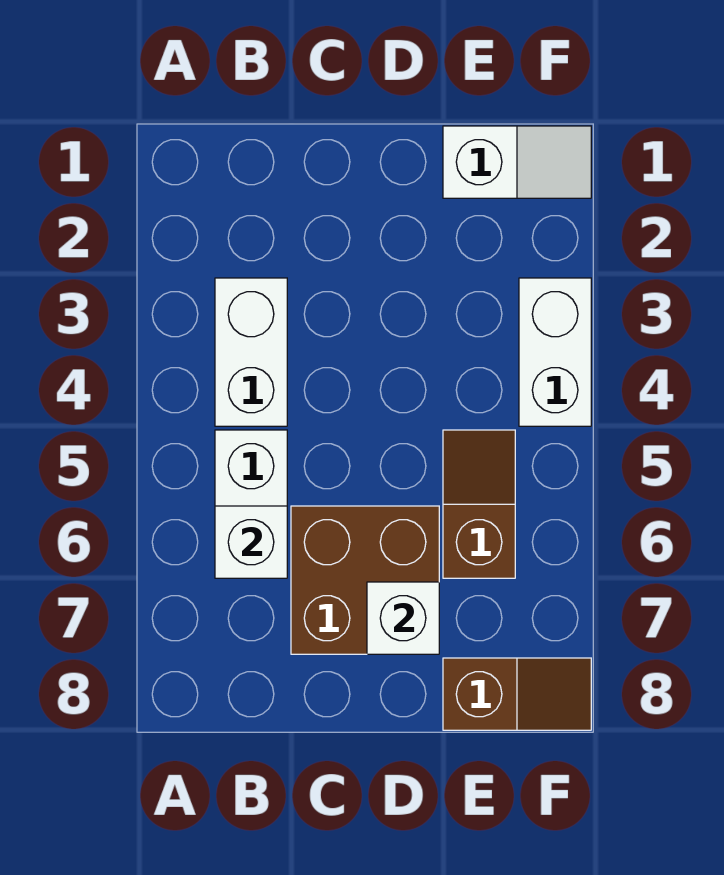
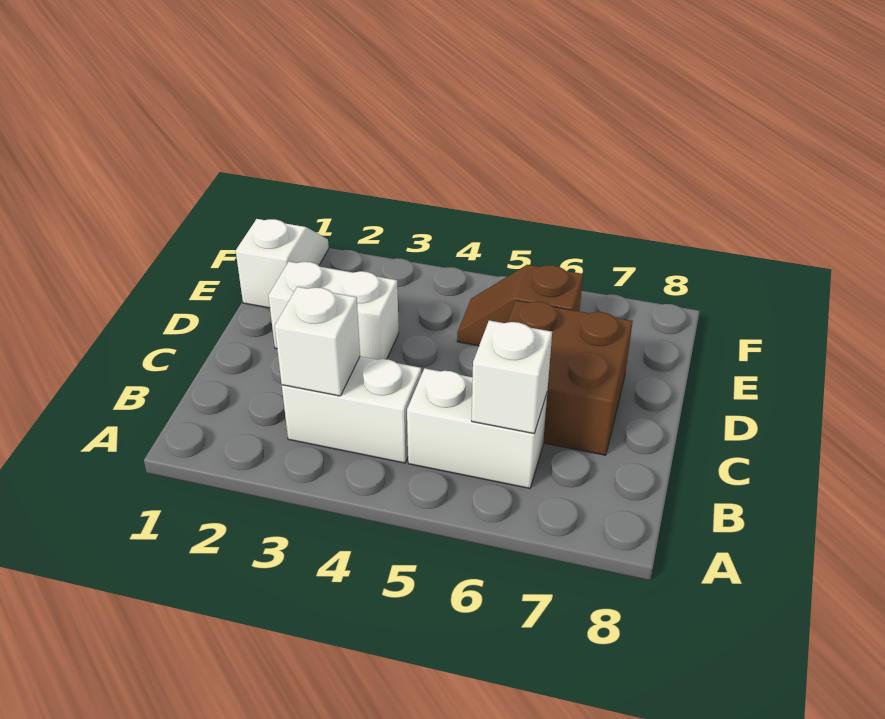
white 1x1 brick [367,582,439,654] -> white 1x1 brick moved to [275,287,360,396]
brown 1x2 slope [443,658,591,730] -> none
white 1x2 brick [519,278,591,426] -> white 1x2 brick moved to [268,261,399,360]

